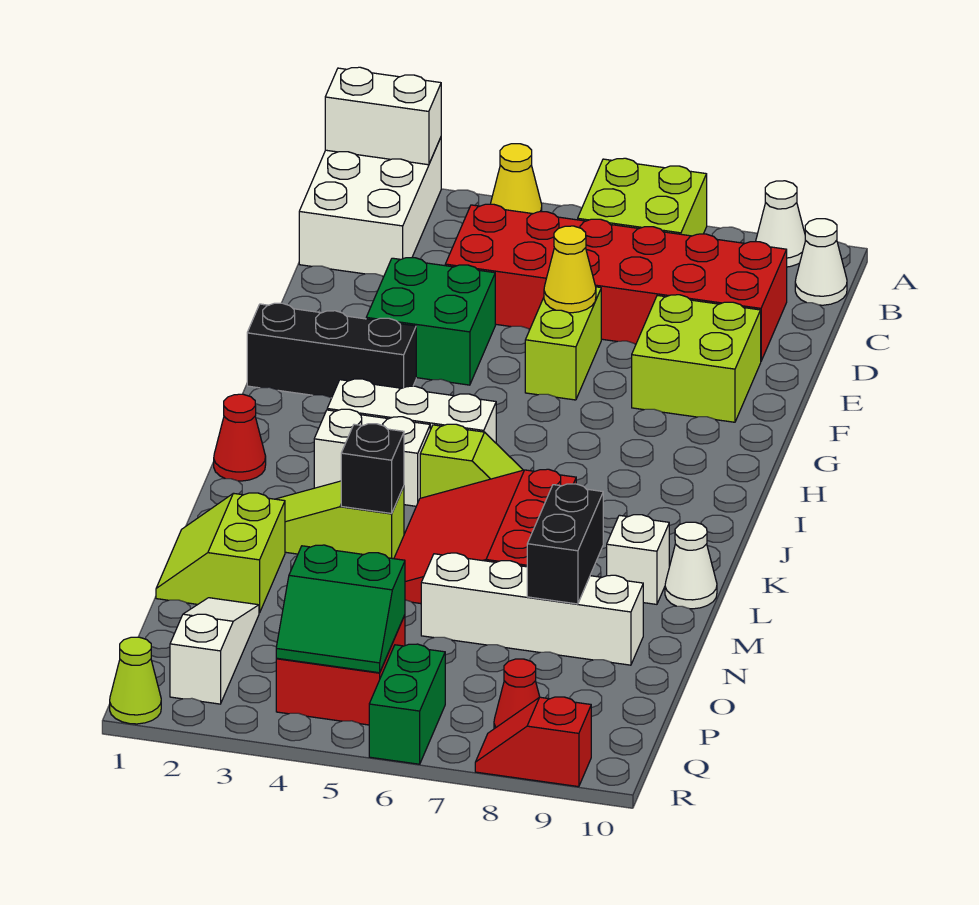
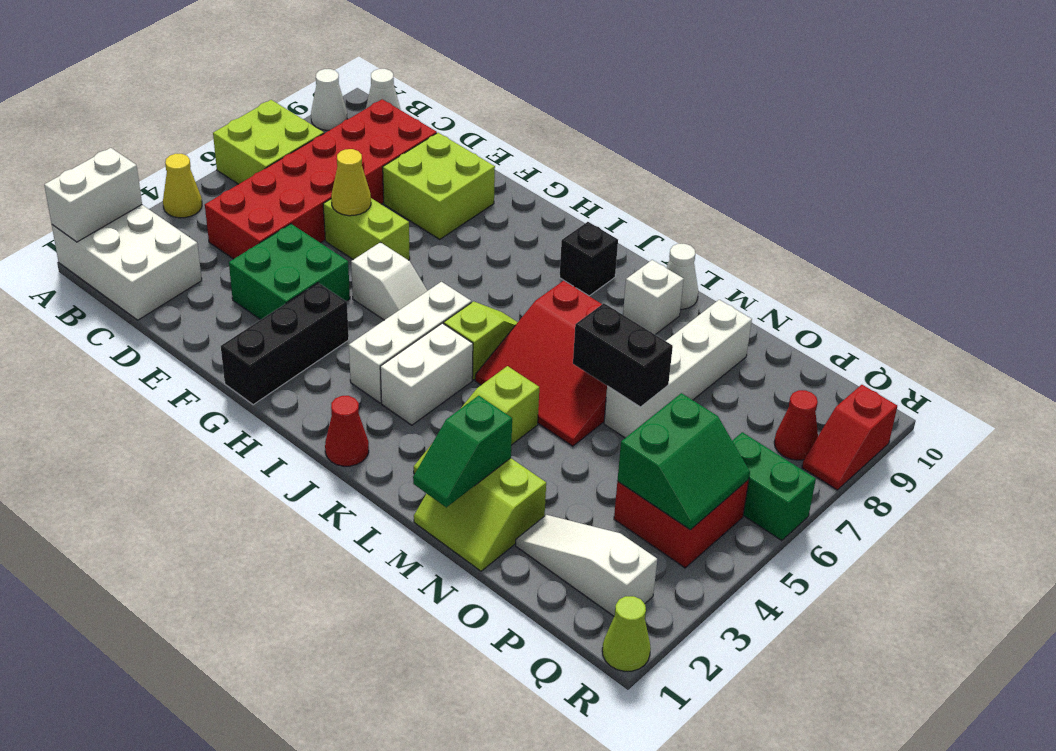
none -> white 1x2 slope [351,242,427,320]
black 1x1 brick [341,424,404,513] -> black 1x1 brick moved to [560,222,618,296]
none -> green 1x2 slope [413,396,512,507]
black 1x2 brick [527,484,603,604] -> black 1x2 brick moved to [573,303,673,407]

